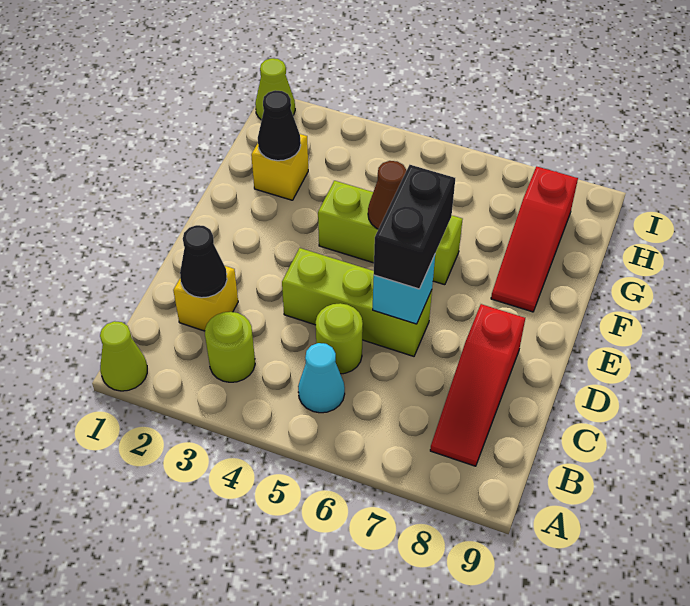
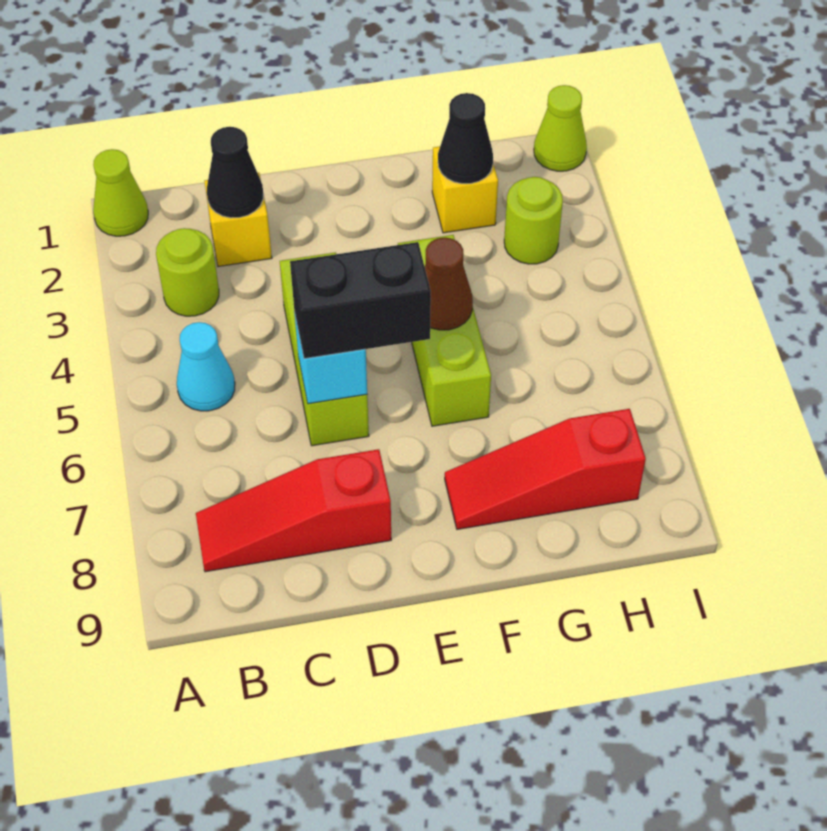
lime 1x1 round brick [316,303,363,374] -> lime 1x1 round brick moved to [504,177,563,264]

